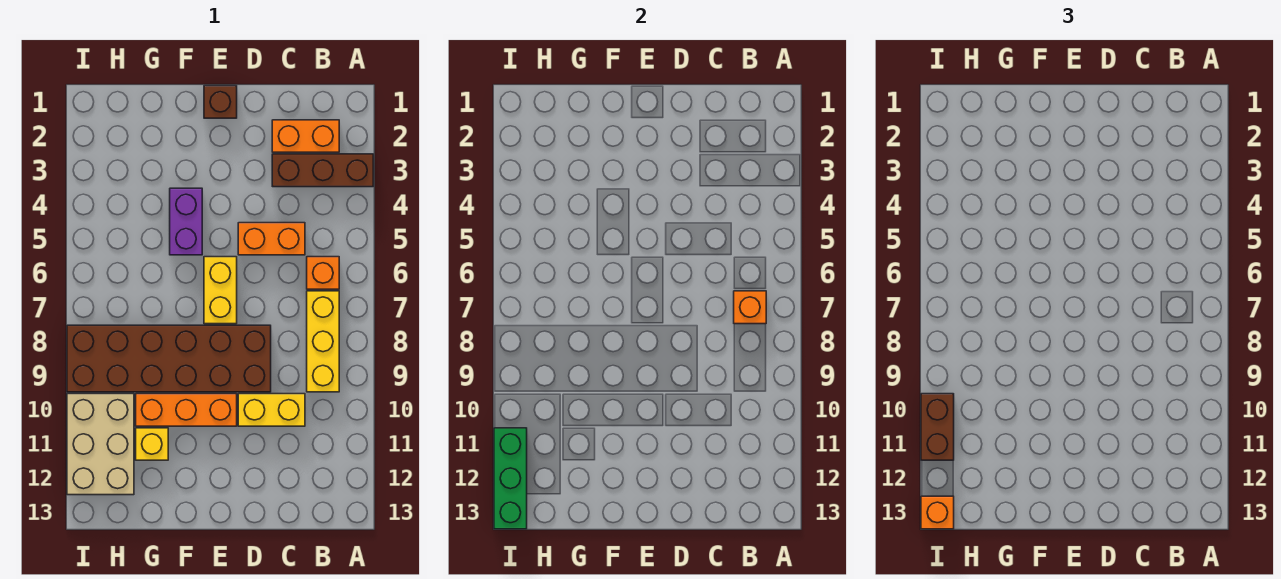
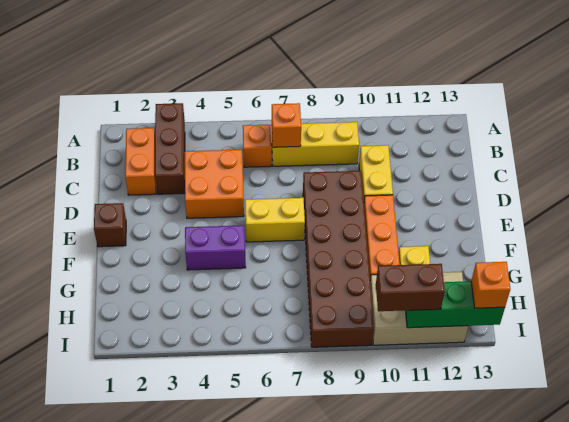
orange 1x2 brick [238,223,305,255] -> orange 2x2 brick [185,150,244,218]

